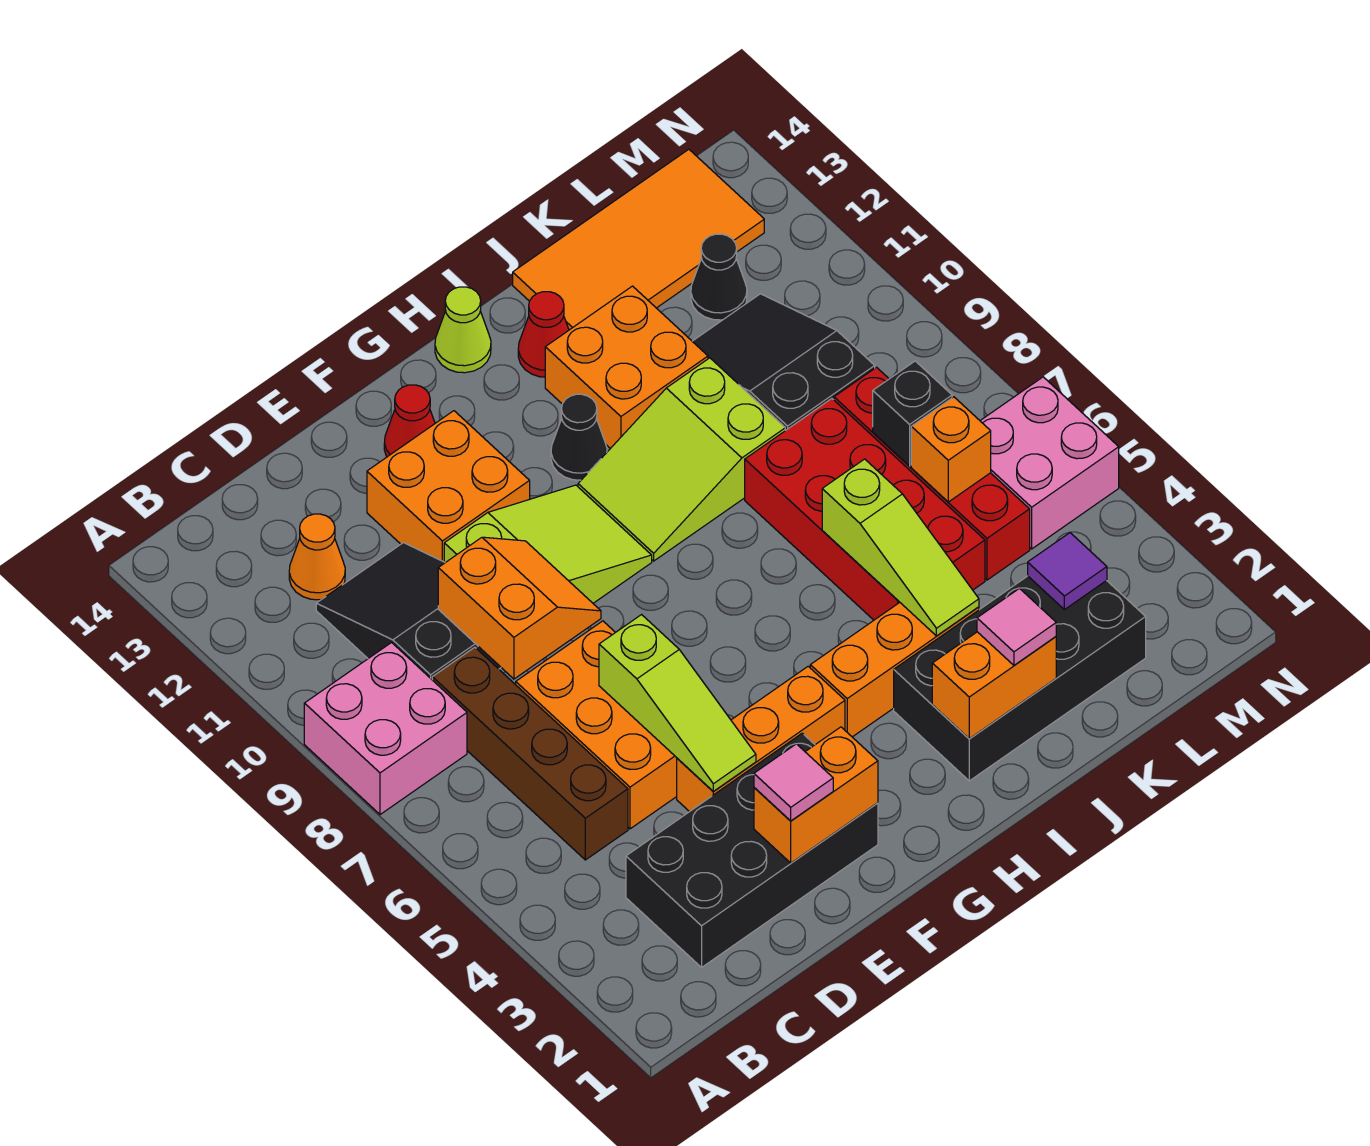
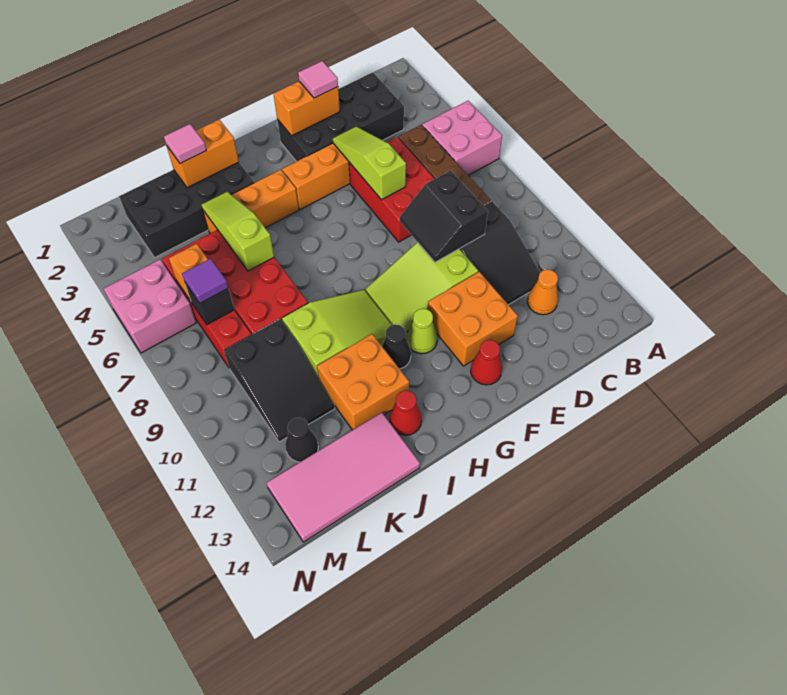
pink 2x2 brick [304,643,467,815] -> pink 2x2 brick moved to [422,101,502,175]
orange 2x3 brick [516,621,677,829] -> red 2x3 brick [349,137,434,242]
orange 2x2 slope [438,537,601,679] -> black 2x2 slope [400,171,488,262]
lime 1x1 cone [435,287,491,373] -> lime 1x1 cone moved to [407,308,437,354]
orange 2x4 tile [513,149,764,330] -> pink 2x4 tile [267,412,420,542]
purple 1x1 tile [1028,533,1107,610] -> purple 1x1 tile moved to [182,259,228,303]

